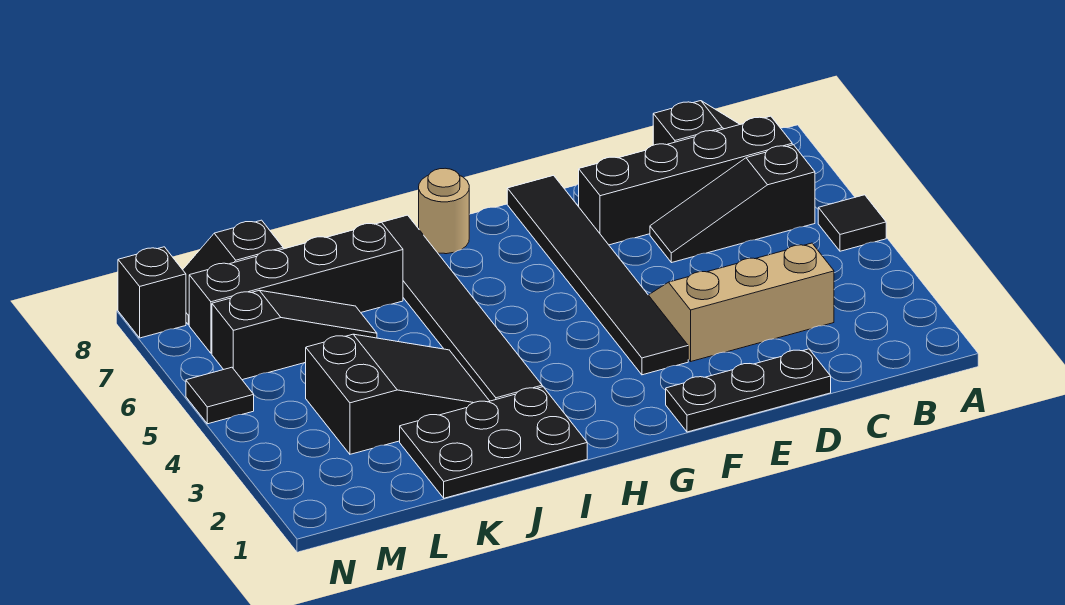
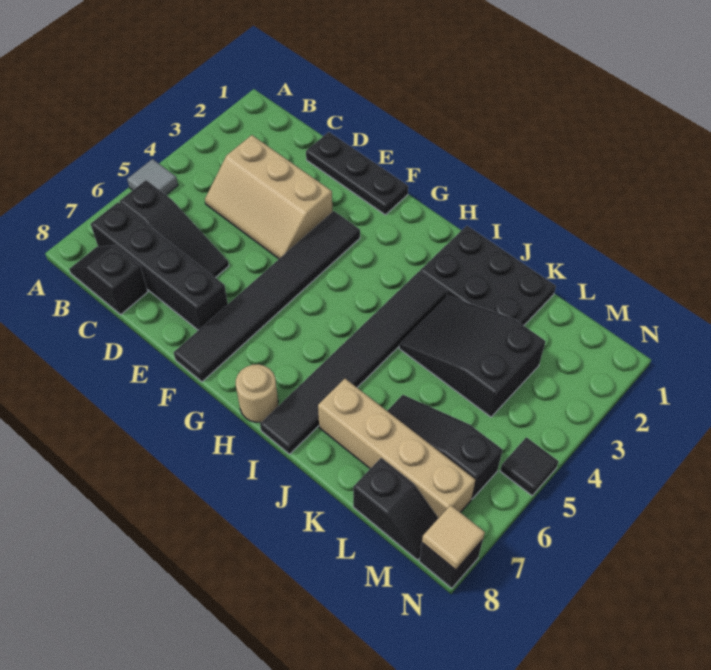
black 1x1 tile [818,195,886,251] -> grey 1x1 tile [127,159,178,195]
black 1x4 brick [189,222,403,353] -> tan 1x4 brick [318,379,475,518]
none -> tan 1x1 tile [422,505,485,570]

